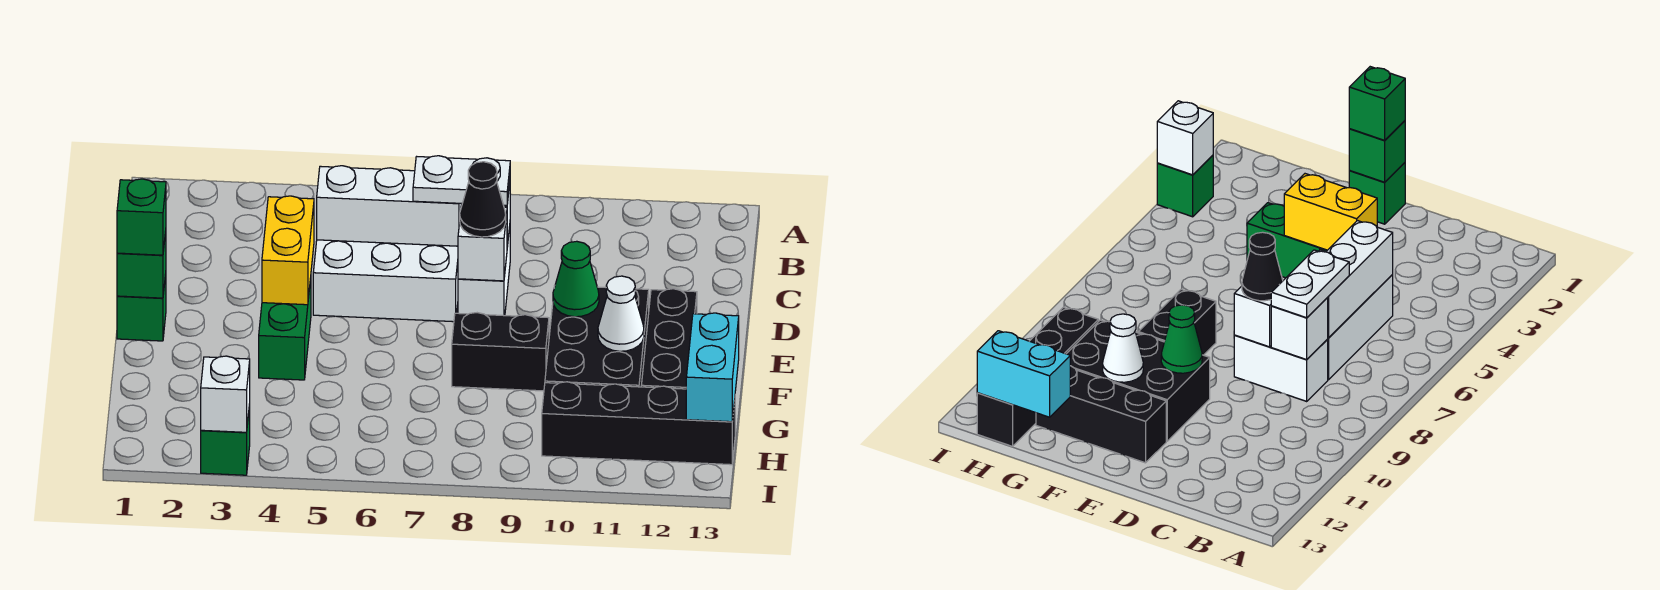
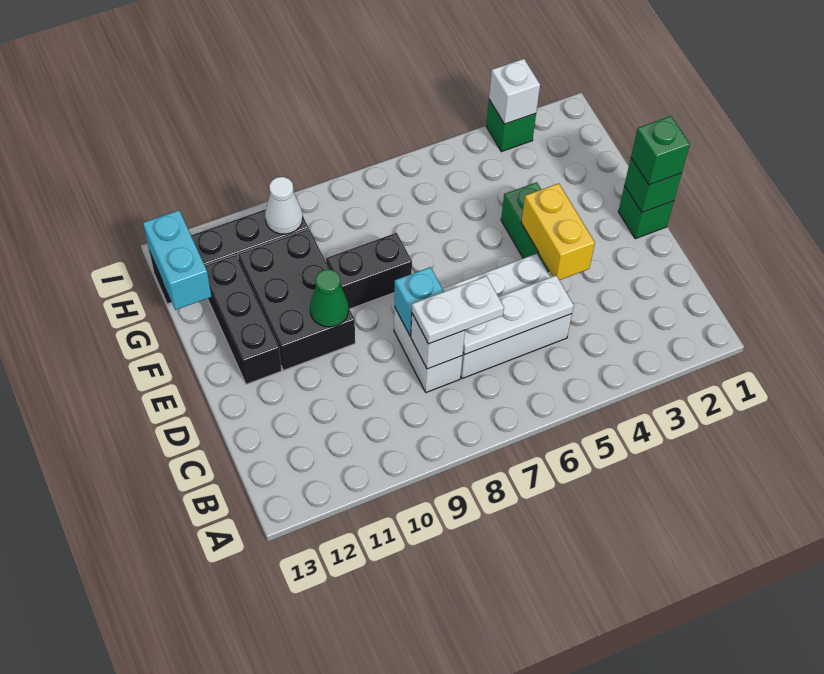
white 1x3 brick [317,166,461,246] -> white 1x3 plate [463,275,574,355]
white 1x1 brick [458,205,507,281] -> cyan 1x1 brick [394,267,444,336]
black 1x1 cone [460,162,506,237] -> none
white 1x1 cone [598,276,644,351] -> white 1x1 cone moved to [265,177,303,234]

